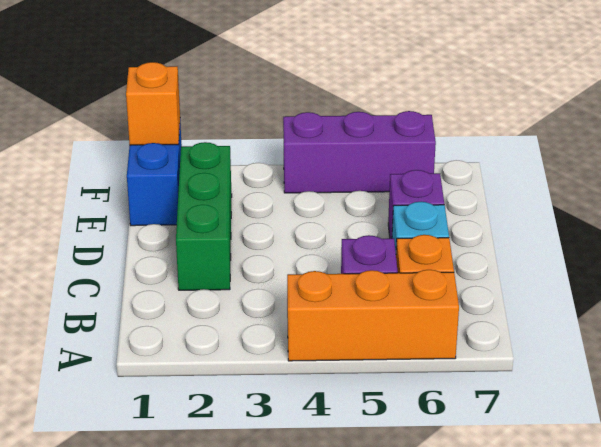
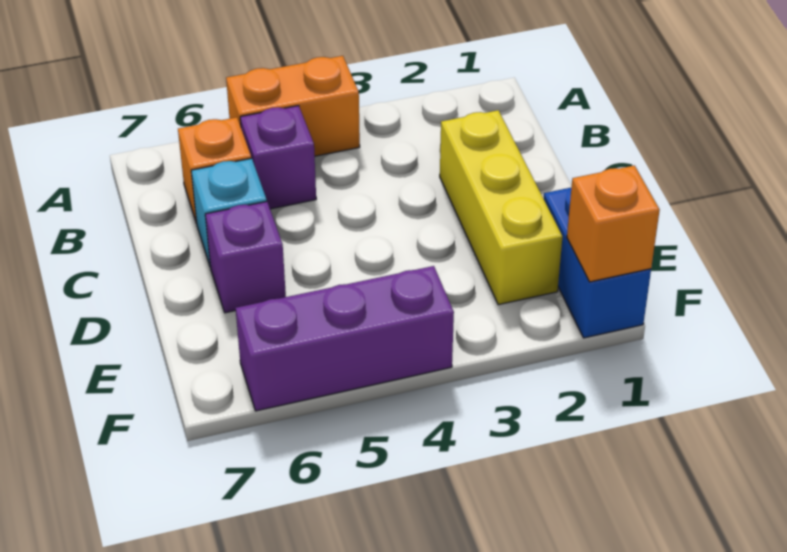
orange 1x3 brick [287,270,459,361] -> orange 1x2 brick [226,56,360,156]
green 1x3 brick [176,142,232,290] -> yellow 1x3 brick [440,110,563,305]

